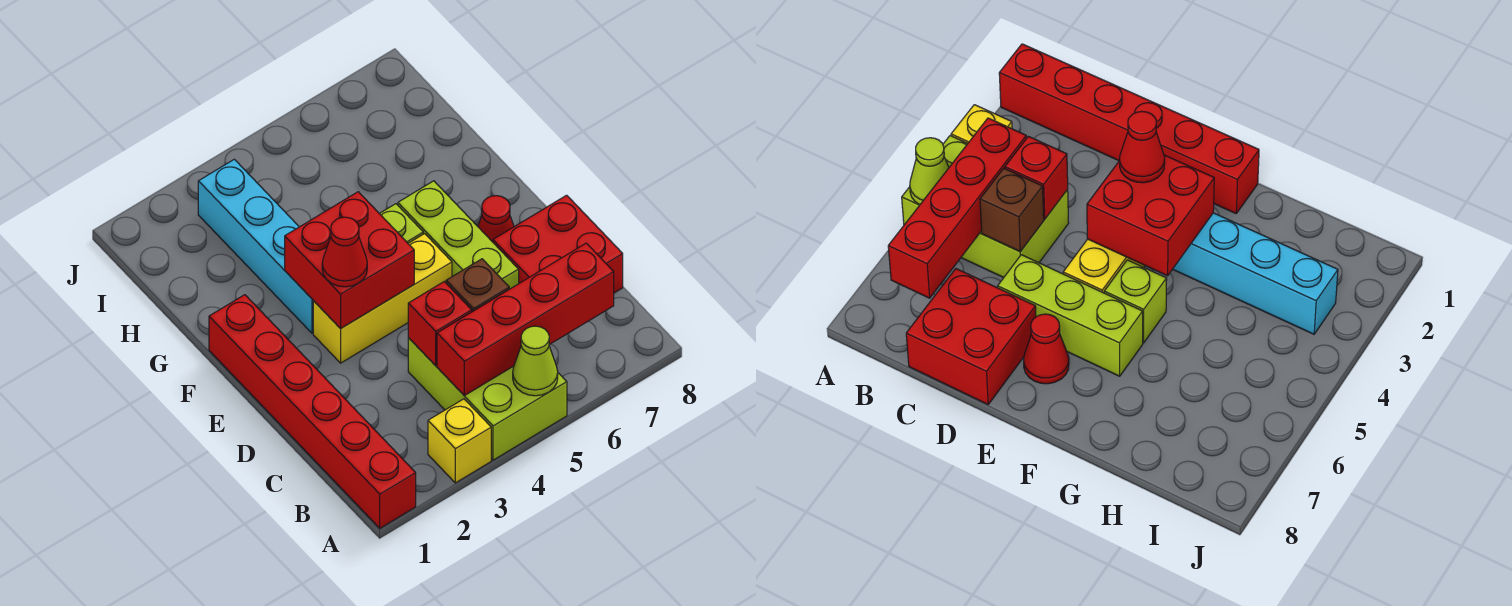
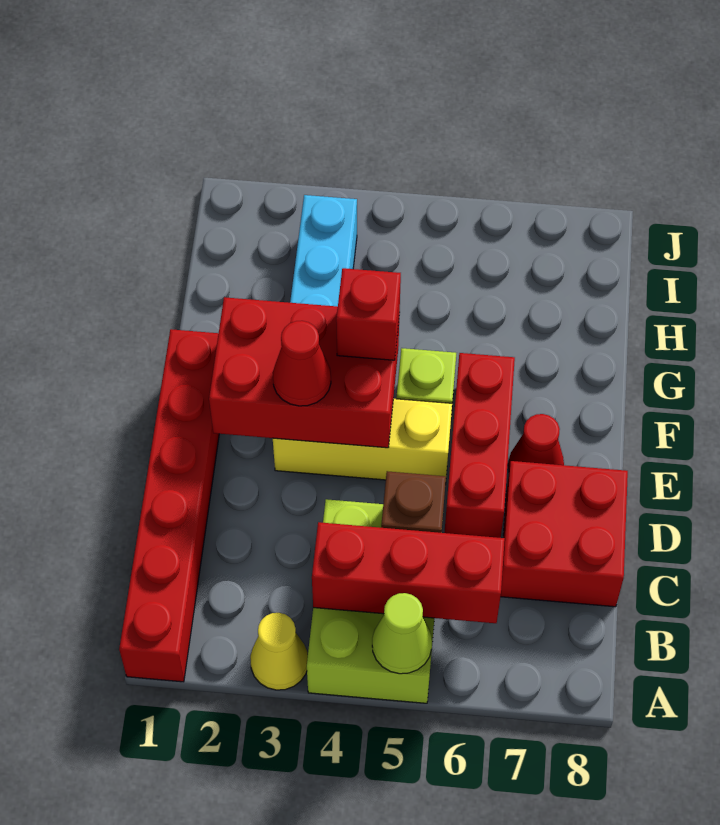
yellow 1x1 brick [428,399,491,483] -> yellow 1x1 cone [250,613,308,690]
red 1x4 brick [437,243,614,396] -> red 1x3 brick [312,522,505,623]
red 1x1 brick [408,282,472,366] -> red 1x1 brick moved to [336,268,401,360]
lime 1x3 brick [398,181,519,289] -> red 1x3 brick [444,353,515,538]
red 2x2 brick [285,192,414,329] -> red 2x3 brick [209,297,400,448]

